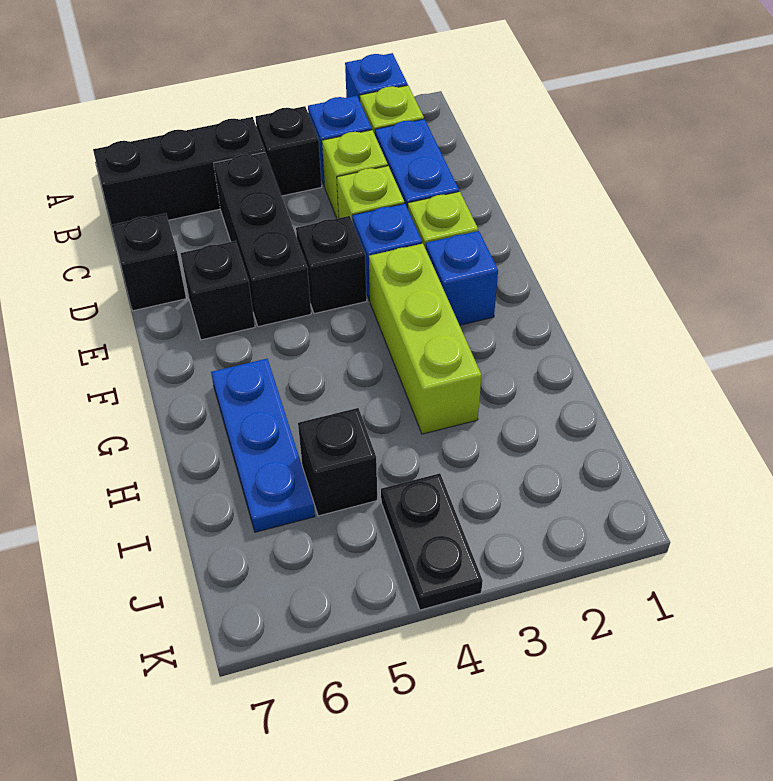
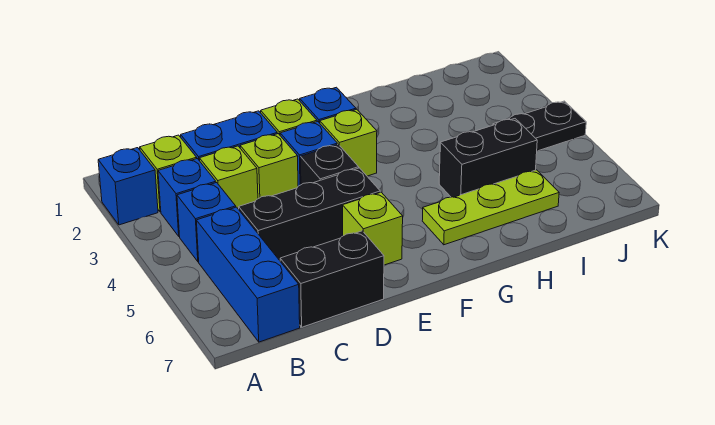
black 1x1 brick [255,106,322,196] -> blue 1x1 brick [177,183,236,262]
black 1x3 brick [93,117,265,225] -> blue 1x3 brick [196,207,300,342]
black 1x1 brick [111,213,186,311] -> black 1x2 brick [280,231,384,327]
black 1x1 brick [180,241,255,340] -> lime 1x1 brick [343,192,403,265]
lime 1x3 brick [369,244,481,434] -> lime 1x1 brick [320,109,377,176]
blue 1x3 plate [211,359,315,532] -> lime 1x3 plate [422,170,559,245]
black 1x1 brick [298,408,377,516] -> black 1x2 brick [439,119,537,197]

